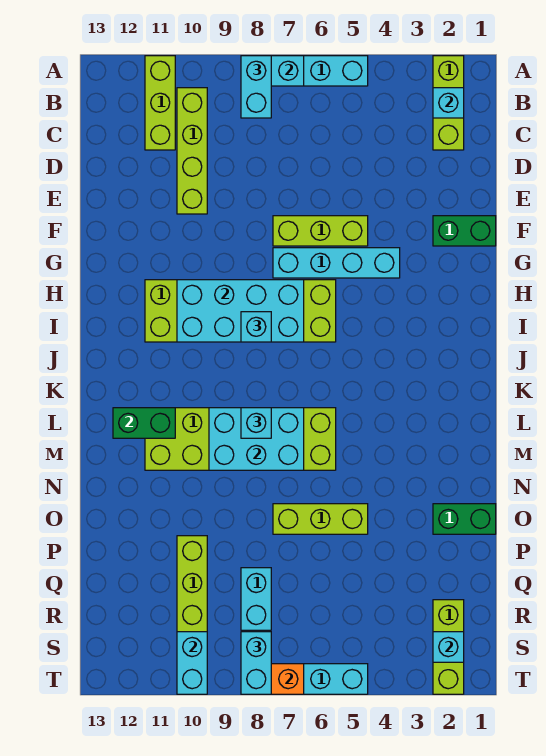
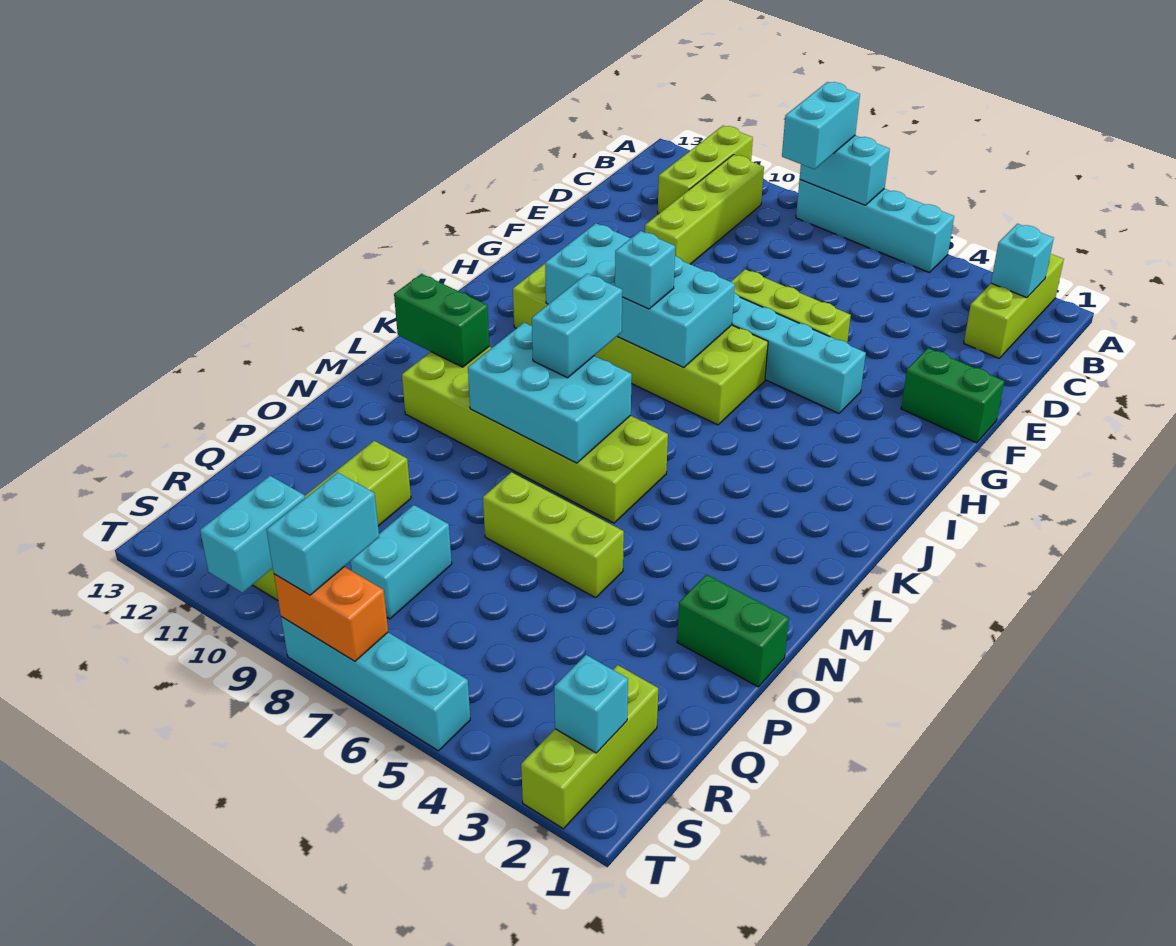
cyan 1x1 brick [241,408,271,438] -> cyan 1x2 brick [532,274,622,378]

